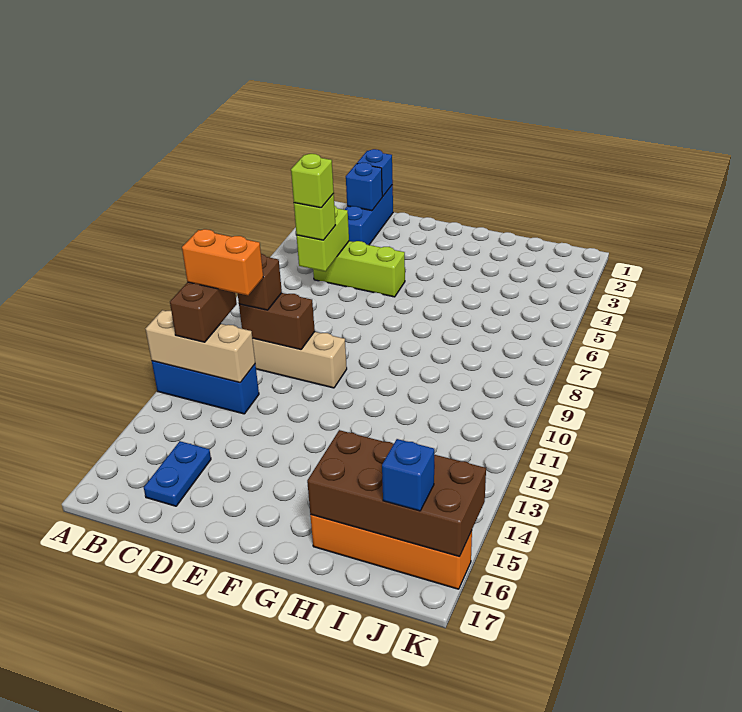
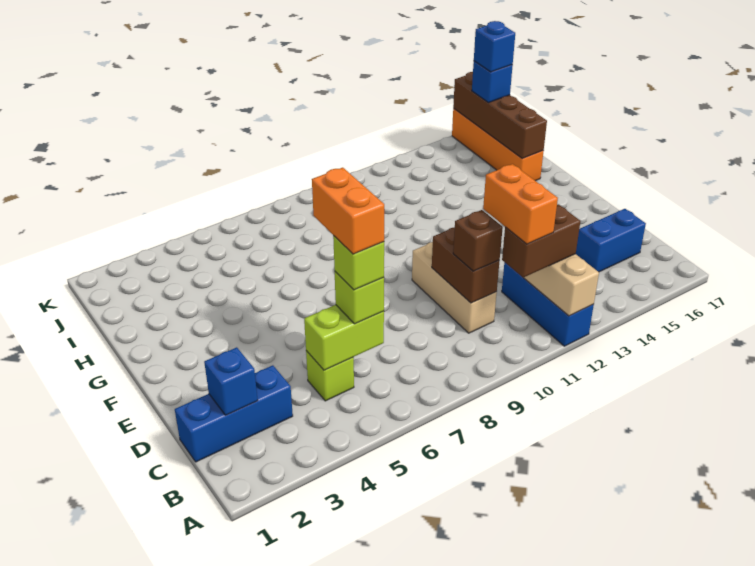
blue 1x1 brick [357,149,393,196] -> blue 1x1 brick moved to [474,21,515,72]
lime 1x3 brick [313,241,405,297] -> lime 1x1 brick [306,351,354,401]
none -> orange 1x2 brick [312,168,384,254]
blue 1x2 plate [144,441,211,506] -> blue 1x2 brick [576,209,646,272]
brown 2x4 brick [307,430,486,557] -> brown 1x4 brick [453,72,547,159]

